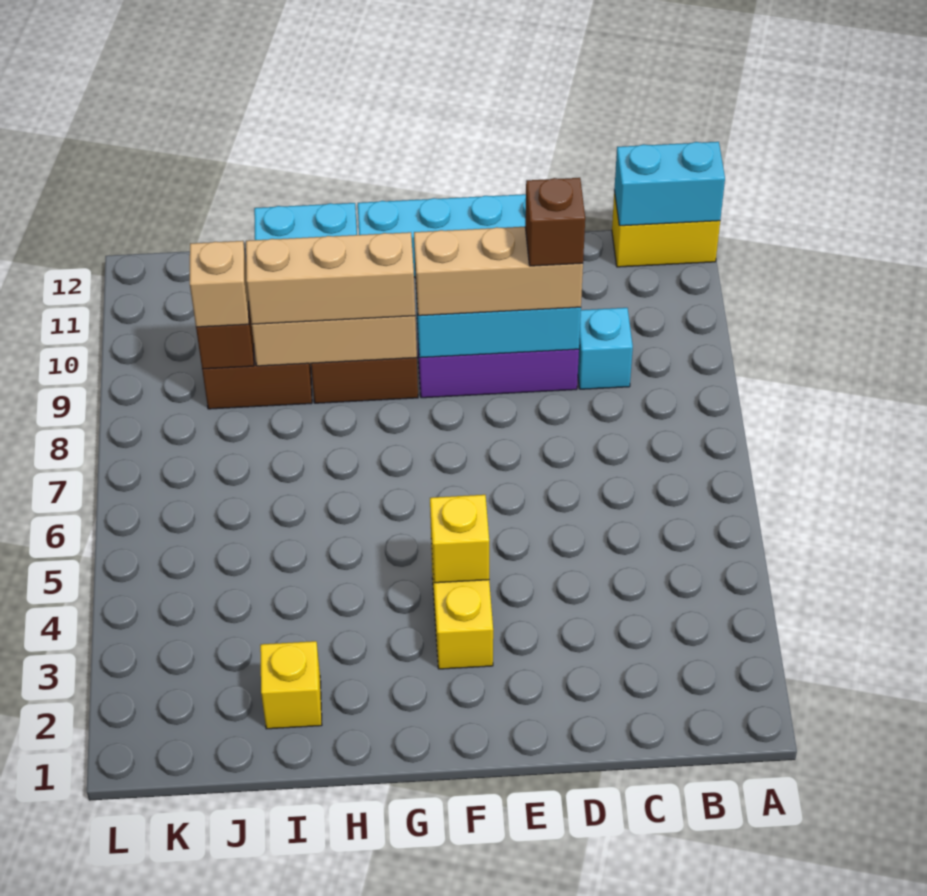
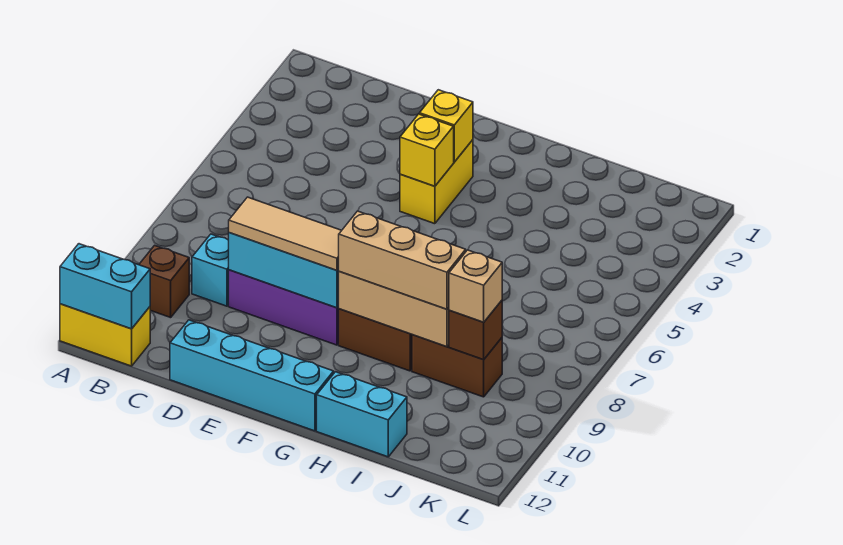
tan 1x3 brick [414,227,583,316] -> tan 1x3 tile [229,197,342,270]
brown 1x1 brick [525,178,585,266] -> brown 1x1 brick moved to [139,245,189,318]
yellow 1x1 brick [260,641,322,729] -> yellow 1x1 brick moved to [420,90,473,162]

